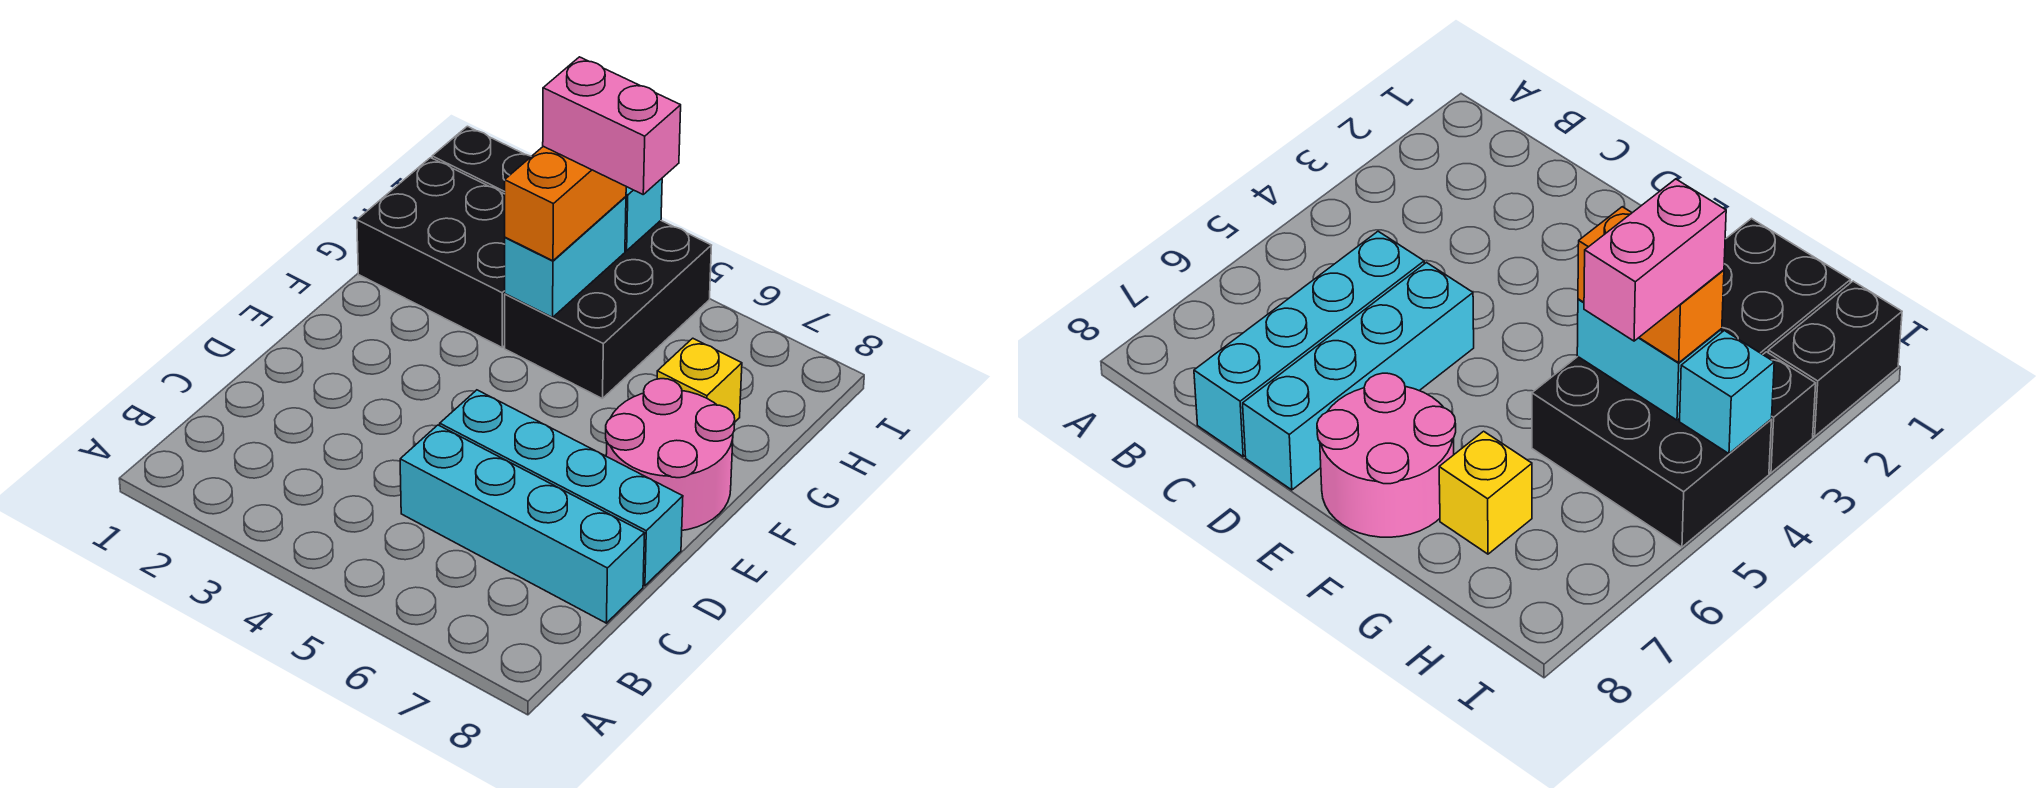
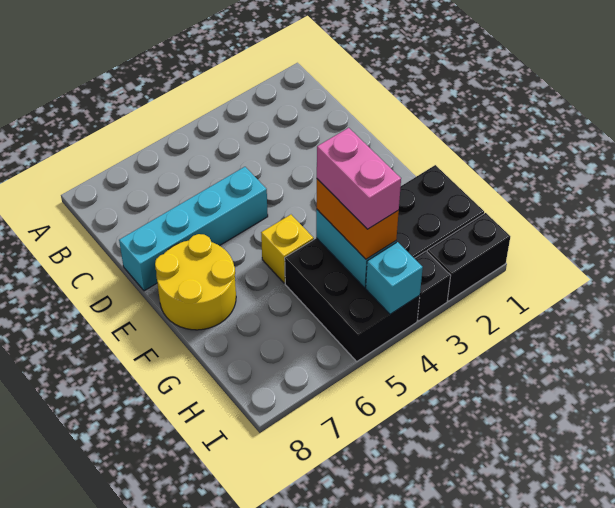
cyan 1x4 brick [400,425,645,623] -> none
pink 2x2 round brick [606,379,735,530] -> yellow 2x2 round brick [155,234,236,330]
yellow 1x1 brick [657,338,742,422] -> yellow 1x1 brick moved to [261,215,314,283]
pink 1x2 brick [543,57,681,194] -> pink 1x2 brick turned to [317,128,401,229]

